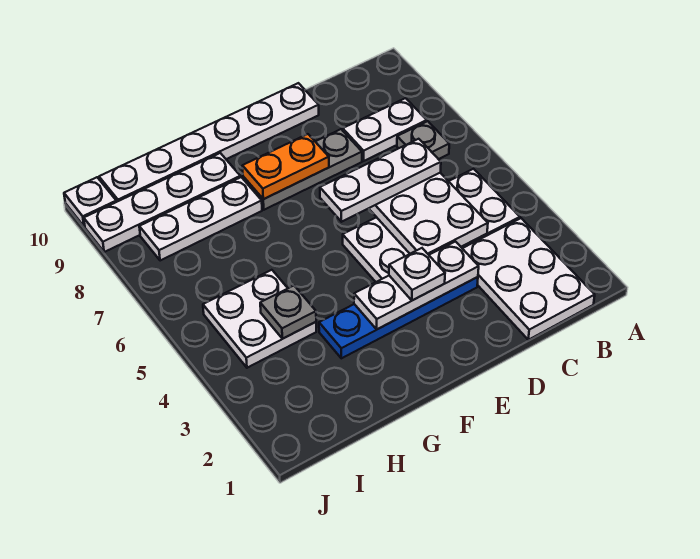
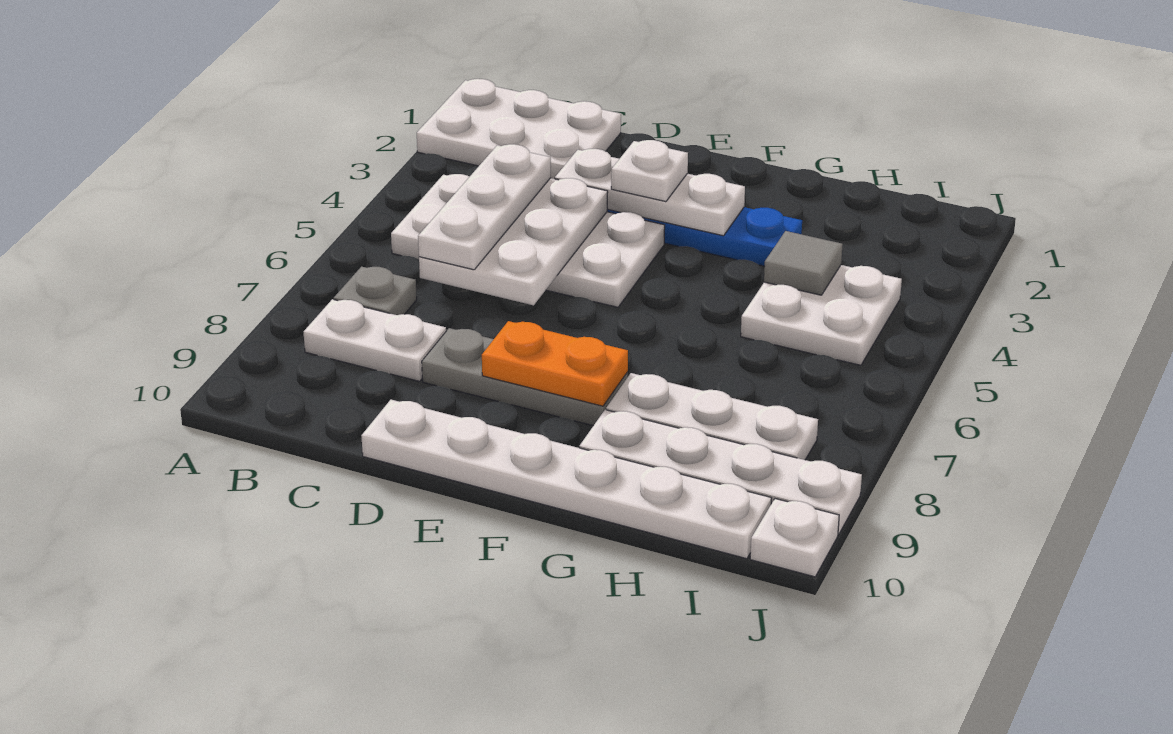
white 2x3 plate [462,218,595,340] -> white 2x3 plate turned to [417,79,621,179]
white 1x3 plate [320,139,441,222] -> white 1x3 plate turned to [418,144,551,270]
grey 1x1 plate [260,285,316,339] -> grey 1x1 tile [764,231,843,295]

